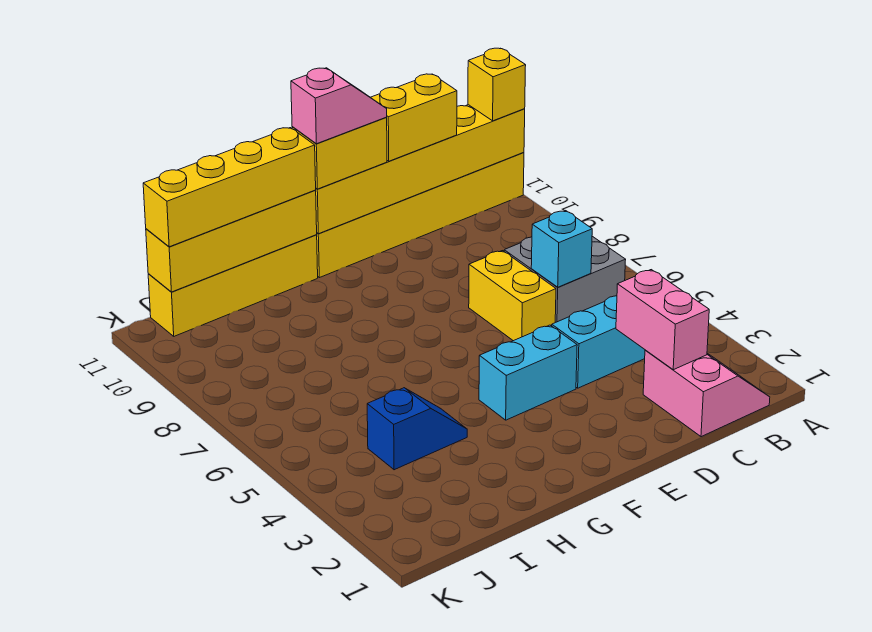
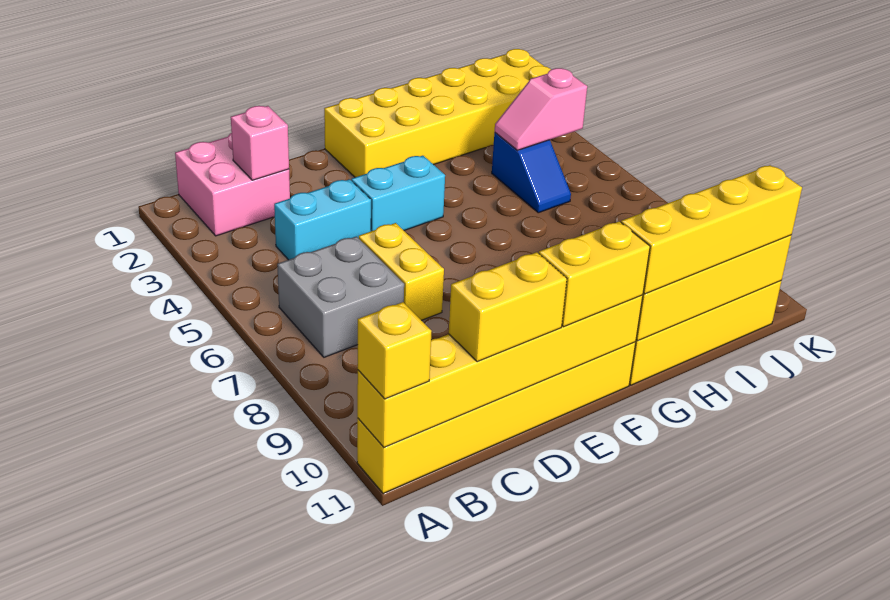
pink 2x2 slope [643,350,770,437] -> pink 2x2 brick [175,133,290,236]
pink 1x2 brick [616,270,709,370] -> pink 1x1 brick [231,106,289,180]
cyan 1x1 brick [531,211,592,287] -> none
pink 1x2 slope [291,68,387,144] -> pink 1x2 slope moved to [495,68,587,150]
none -> yellow 2x6 brick [324,49,551,177]
blue 1x2 slope [367,388,467,470] -> blue 1x2 slope turned to [492,133,571,213]

